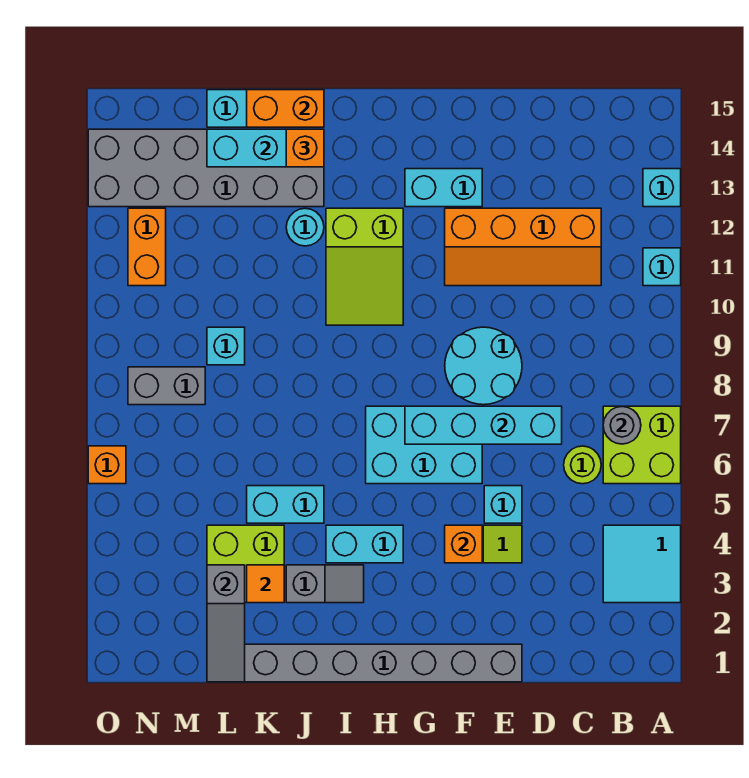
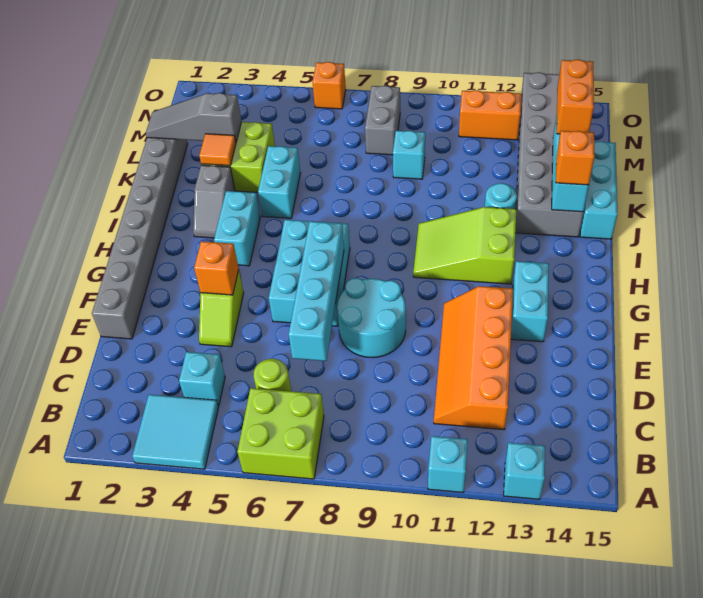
grey 1x1 round brick [603,406,641,444] -> none
cyan 1x1 brick [484,486,522,523] -> cyan 1x1 brick moved to [179,352,225,406]
orange 1x2 brick [247,90,324,127] -> orange 1x2 brick moved to [557,59,594,134]

